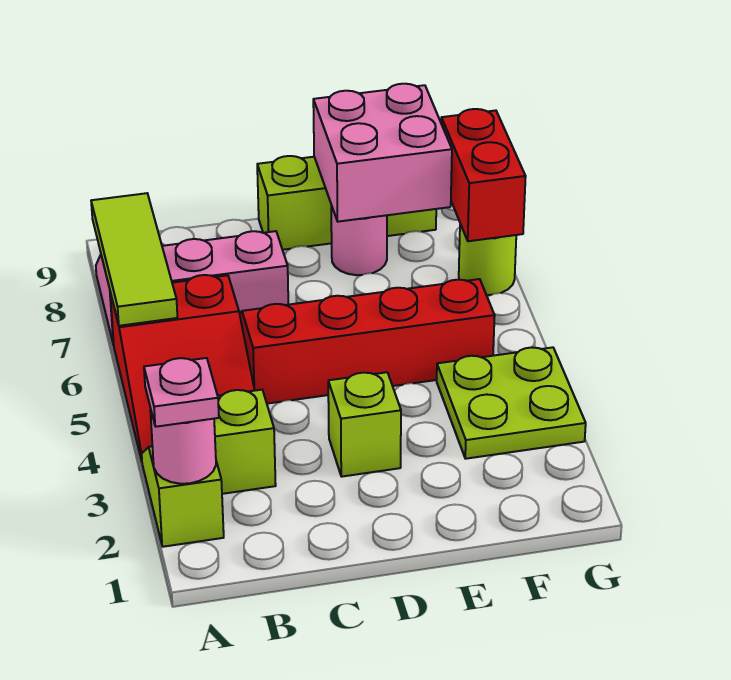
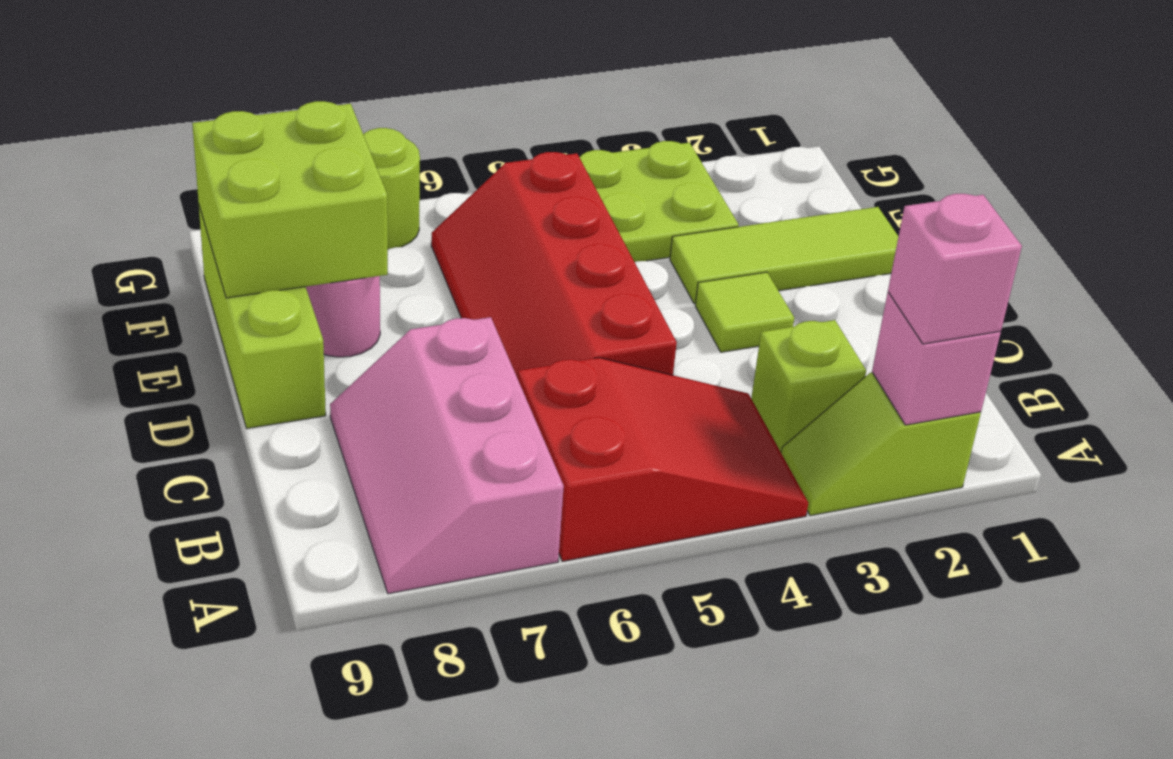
pink 1x1 round brick [150,408,216,484] -> pink 1x1 brick [872,292,1001,425]
pink 1x1 plate [144,358,219,427] -> pink 1x1 brick [888,194,1022,344]
lime 1x3 tile [91,193,177,326] -> lime 1x3 tile moved to [670,207,899,304]
lime 1x1 brick [328,372,401,477] -> lime 1x1 tile [695,272,794,352]
pink 2x2 brick [313,84,452,222] -> lime 2x2 brick [192,101,388,298]
red 1x2 brick [441,109,526,241] -> none

